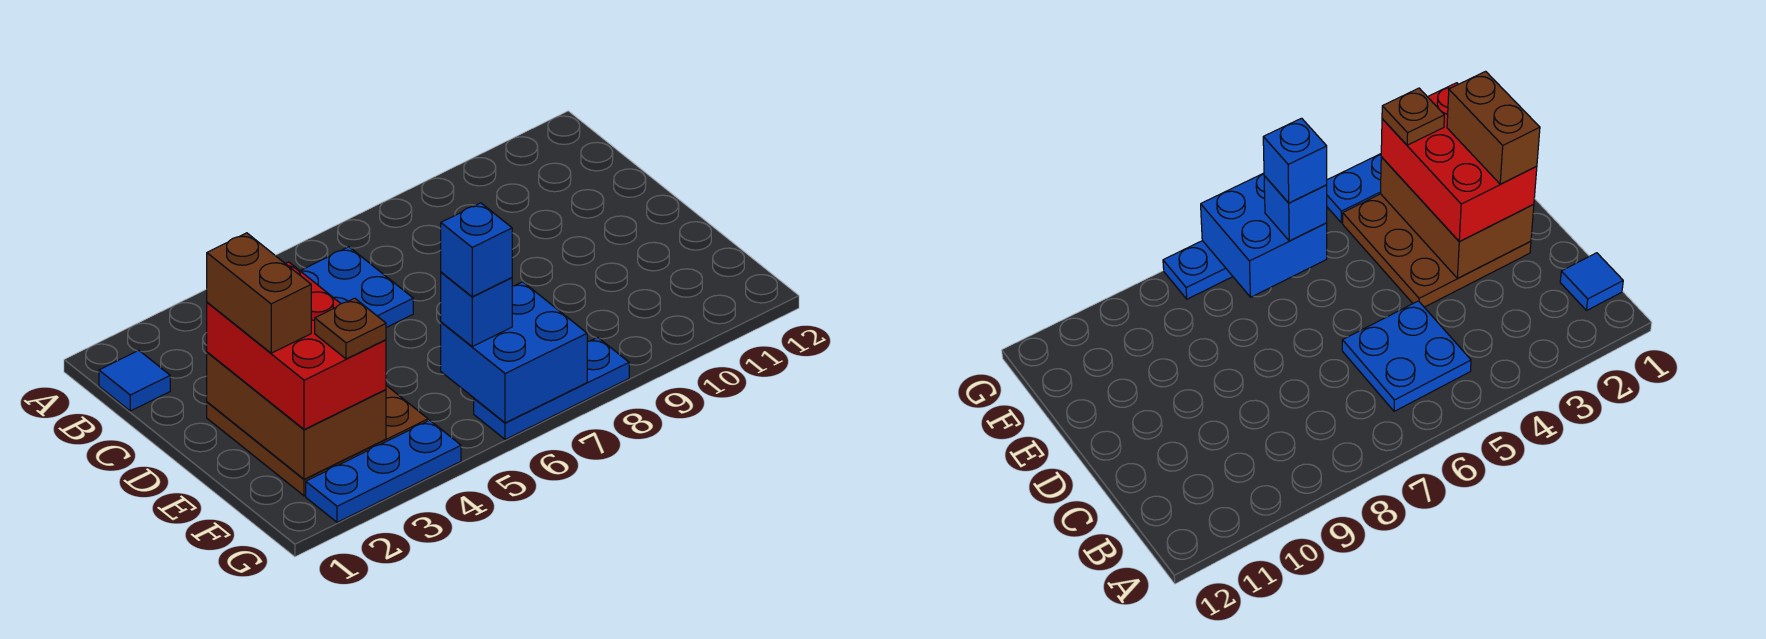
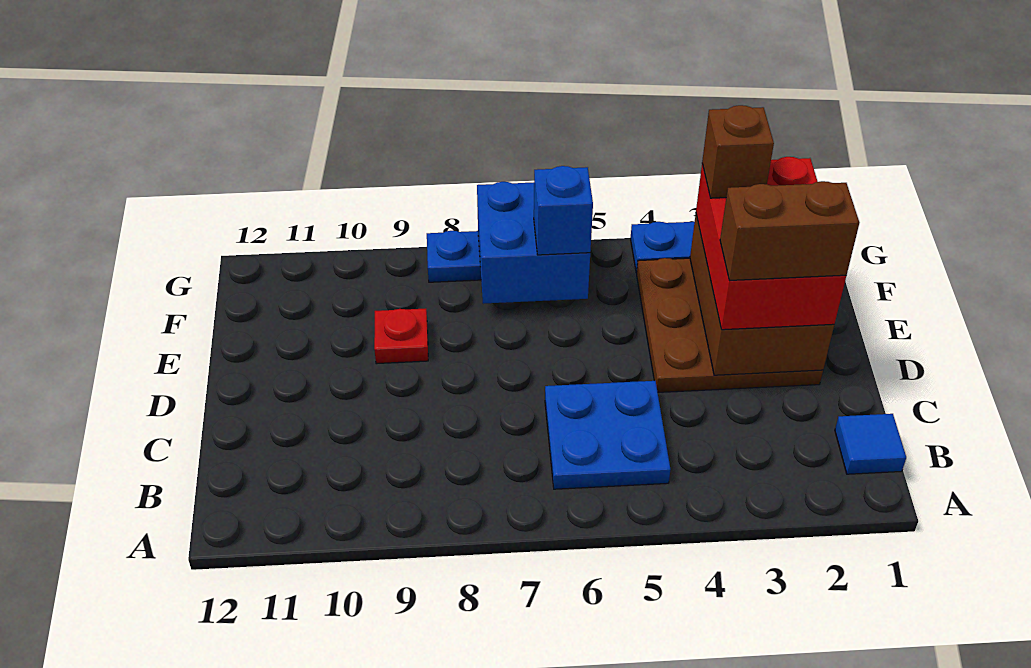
brown 1x2 brick [207,233,311,353] -> brown 1x2 brick turned to [720,181,859,280]
none -> red 1x1 plate [374,309,428,364]
brown 1x1 plate [315,298,386,359] -> brown 1x1 brick [702,105,774,198]
blue 1x1 brick [441,203,512,297] -> none

